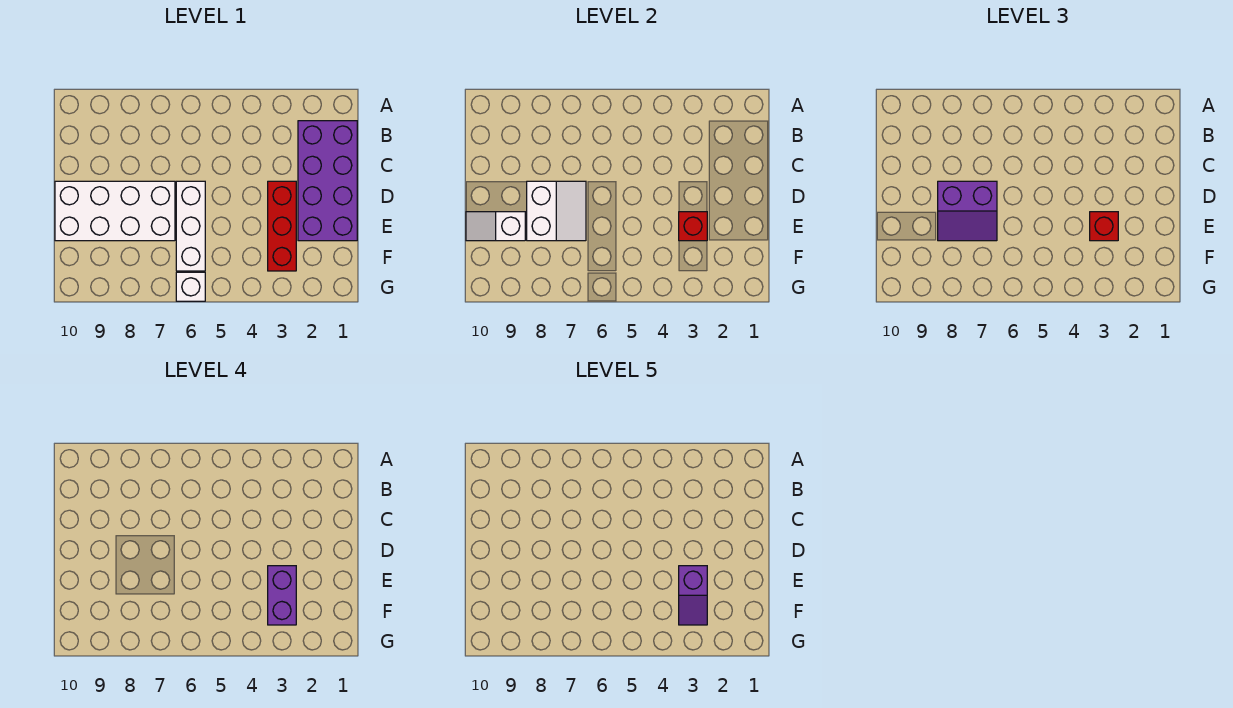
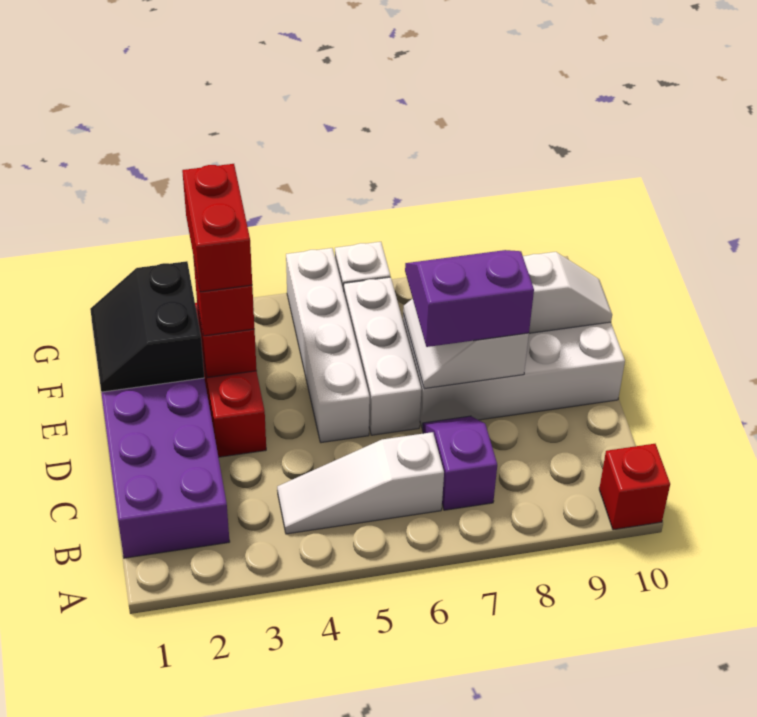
none -> red 1x1 brick [599,444,670,530]
none -> white 1x3 slope [277,432,444,534]
none -> white 1x4 brick [286,248,370,443]
none -> black 2x2 slope [90,261,204,392]
purple 1x2 brick [268,566,296,625] -> red 1x2 brick [182,164,252,292]
purple 1x2 slope [679,566,707,625] -> purple 1x2 slope moved to [422,416,497,510]

